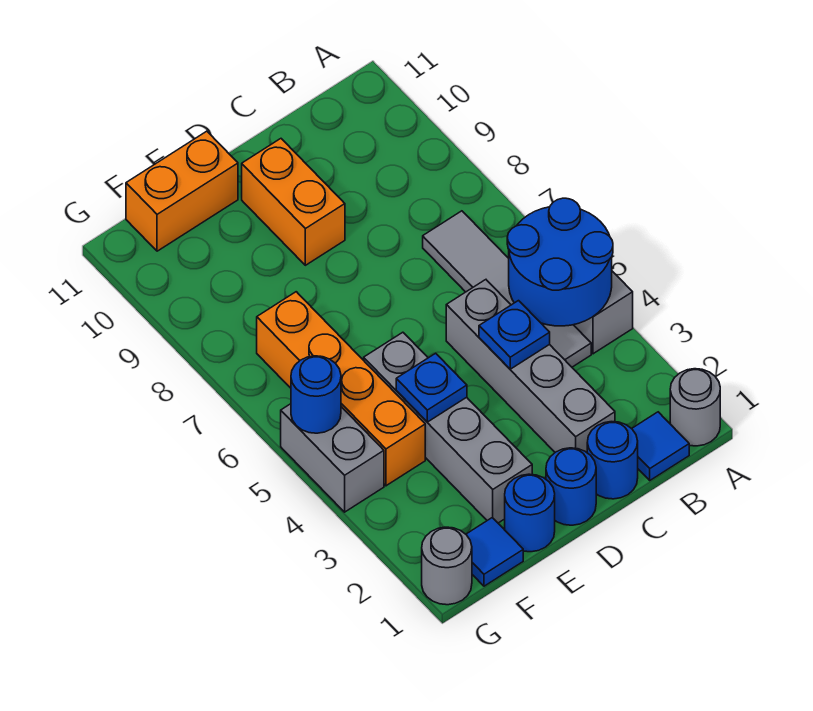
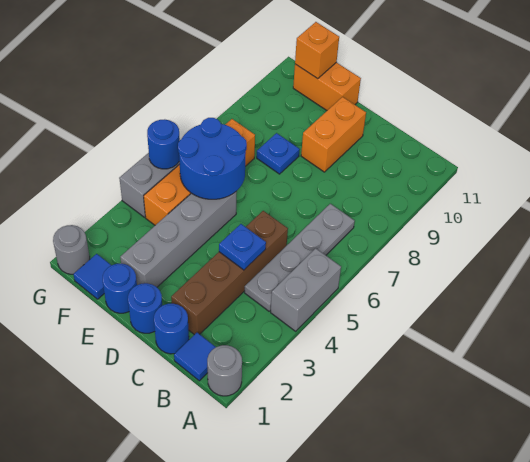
blue 2x2 round brick [507,198,613,326] -> blue 2x2 round brick moved to [178,118,247,199]
grey 1x4 tile [423,211,591,367] -> grey 1x4 plate [245,204,355,311]
grey 1x4 brick [446,280,615,452] -> brown 1x4 brick [171,211,288,335]
blue 1x1 plate [396,353,467,422] -> blue 1x1 plate moved to [257,133,300,174]
none -> orange 1x1 brick [295,22,339,79]

